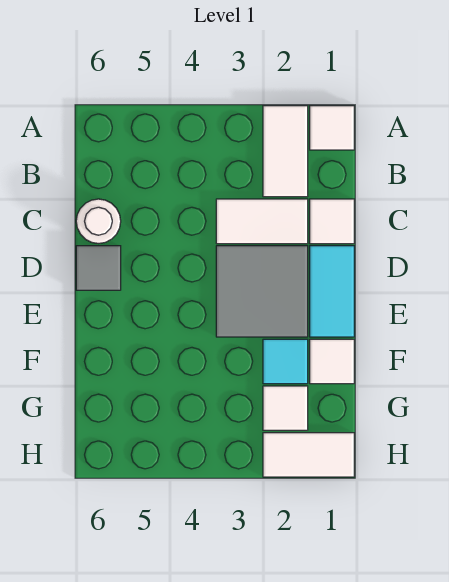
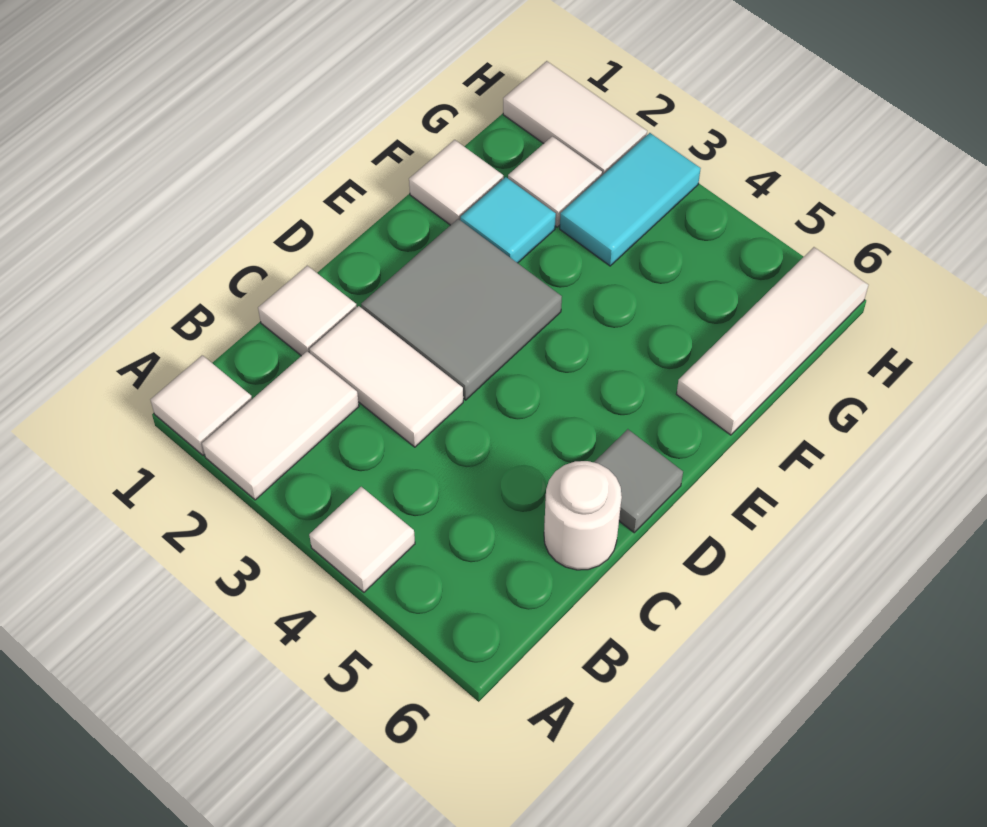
none -> white 1x1 tile [309,487,415,592]
cyan 1x2 tile [310,246,354,337] -> cyan 1x2 tile moved to [560,133,701,266]
none -> white 1x3 tile [677,247,868,435]

